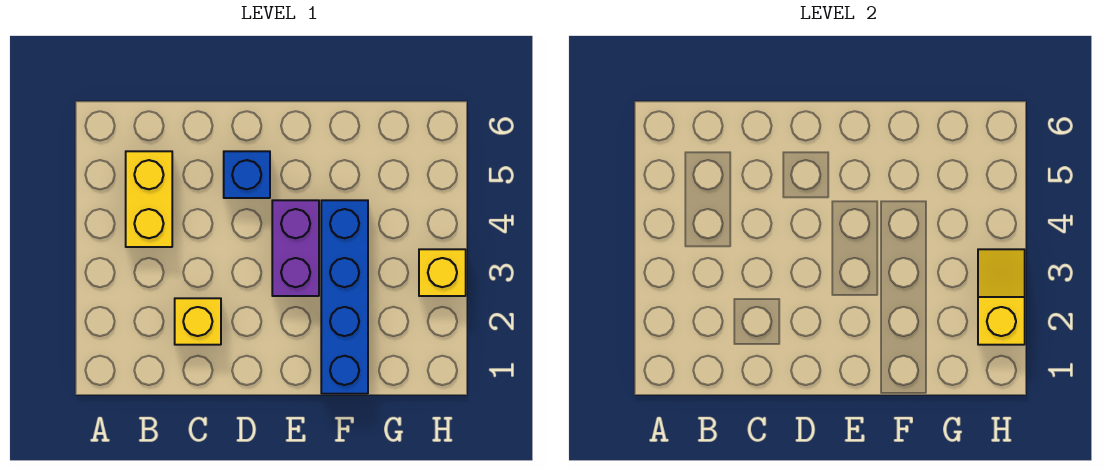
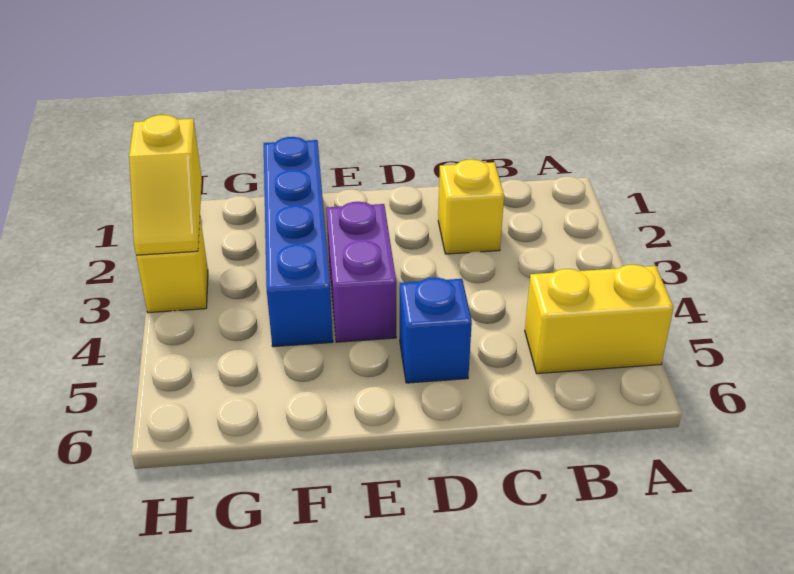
yellow 1x2 brick [126,151,172,247] -> yellow 1x2 brick turned to [525,265,674,374]

